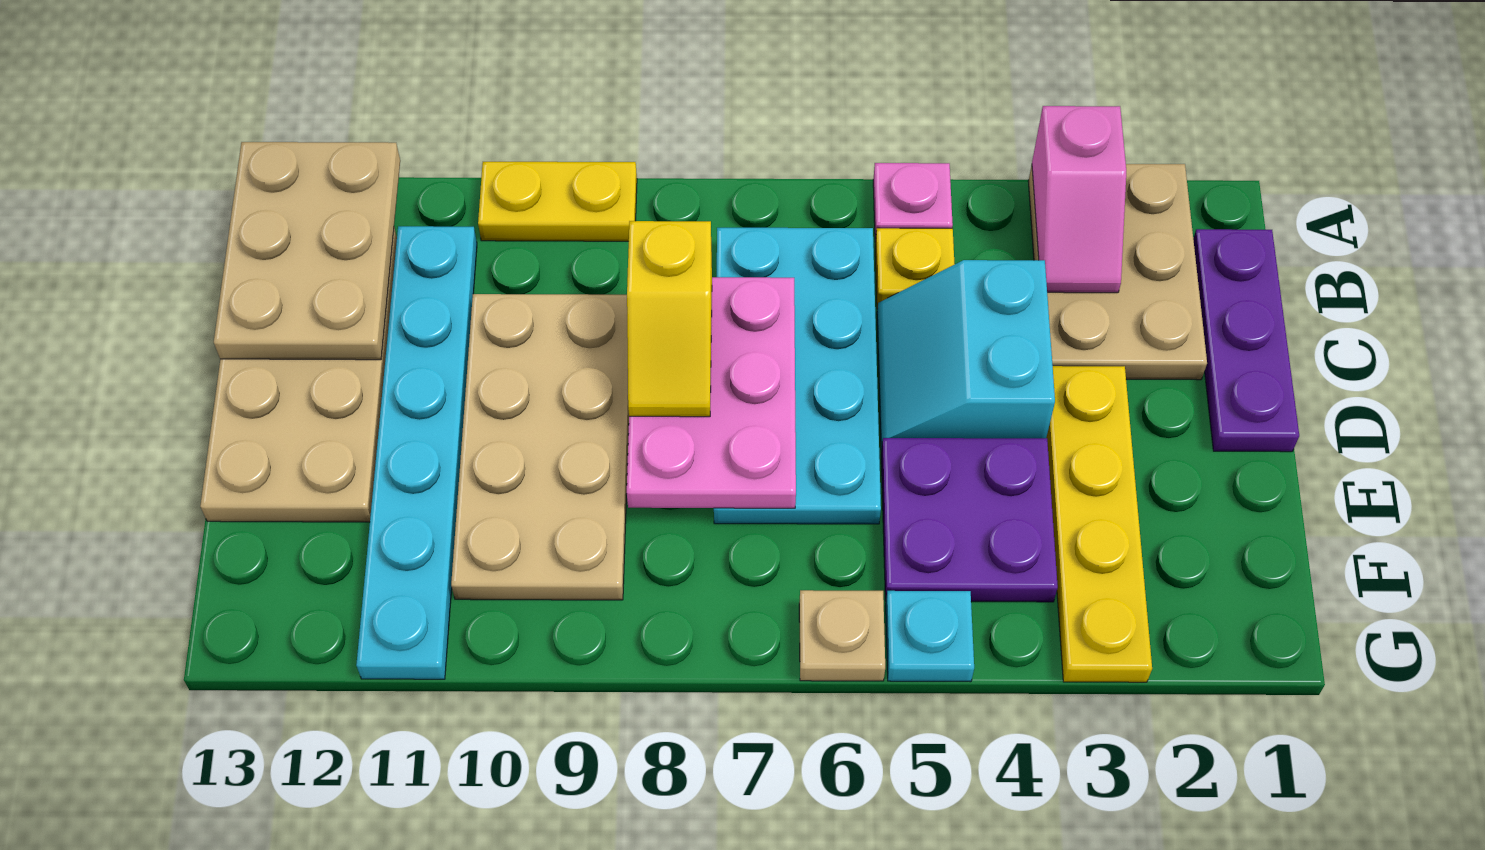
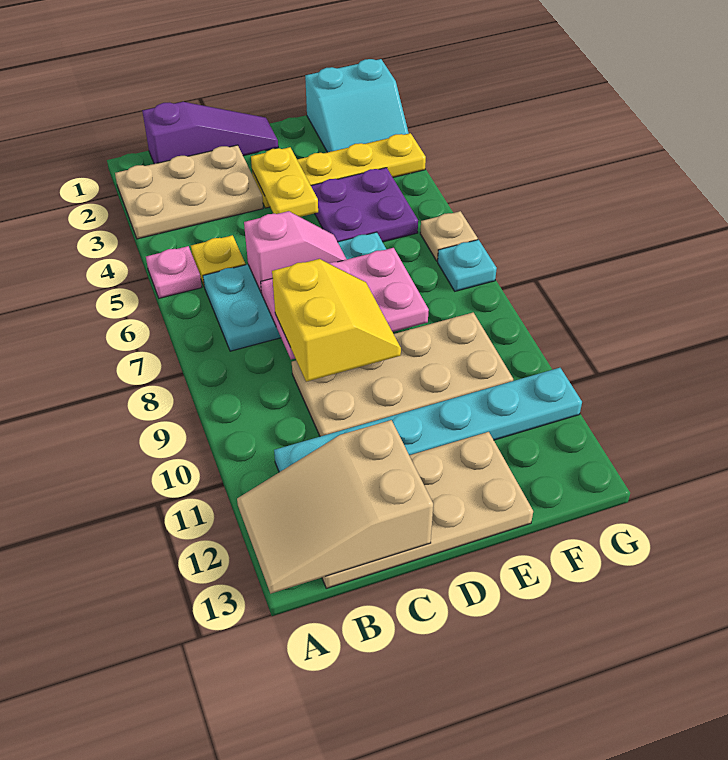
pink 1x2 slope [1032,106,1126,293] -> pink 1x2 slope moved to [244,211,347,293]
yellow 1x2 plate [478,162,637,241] -> yellow 1x2 plate moved to [251,147,318,217]
tan 2x3 plate [214,142,400,360] -> tan 2x3 slope [237,420,433,594]
purple 1x3 plate [1193,229,1299,452] -> purple 1x3 slope [143,102,278,164]
cyan 2x2 slope [877,260,1055,450] -> cyan 2x2 slope moved to [305,59,409,152]
yellow 1x2 slope [627,221,712,417] -> yellow 2x2 slope [272,259,401,382]
cyan 1x1 plate [886,591,974,682] -> cyan 1x1 plate moved to [438,240,497,291]

